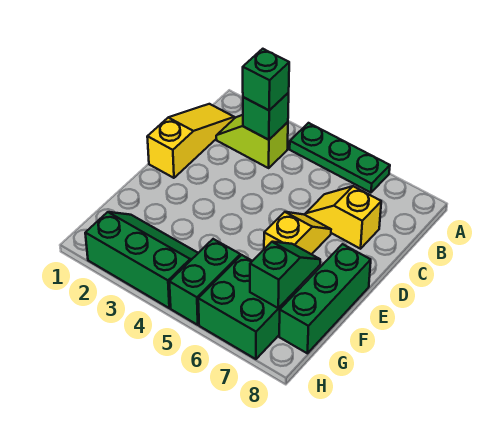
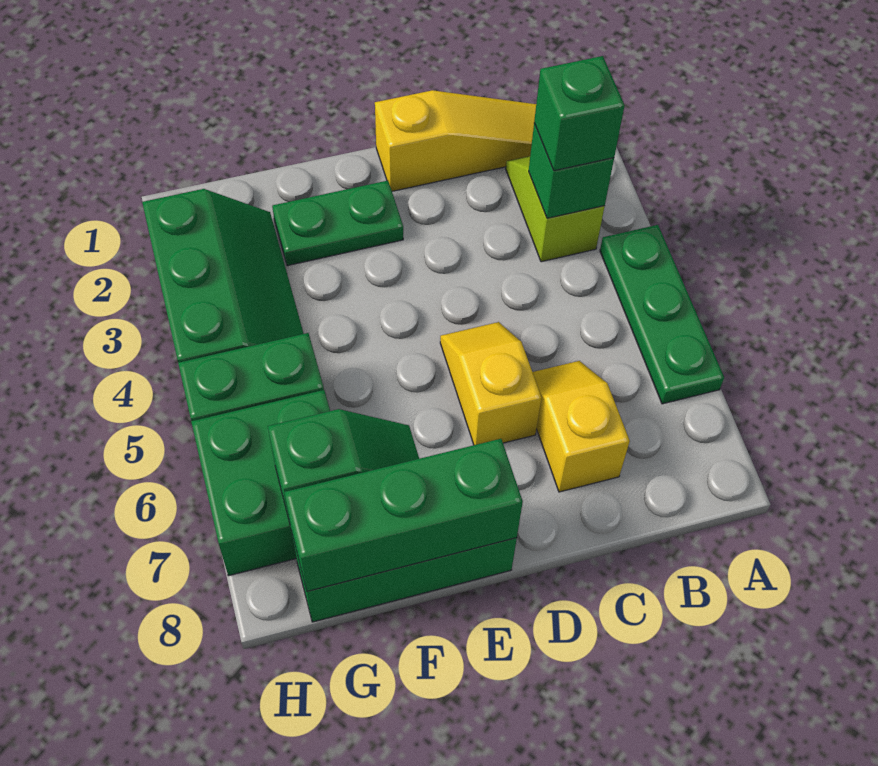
yellow 1x2 slope [264,212,331,254] -> yellow 1x2 slope turned to [440,322,542,445]
none -> green 1x2 plate [272,181,403,266]
none -> green 1x3 brick [284,439,523,591]

